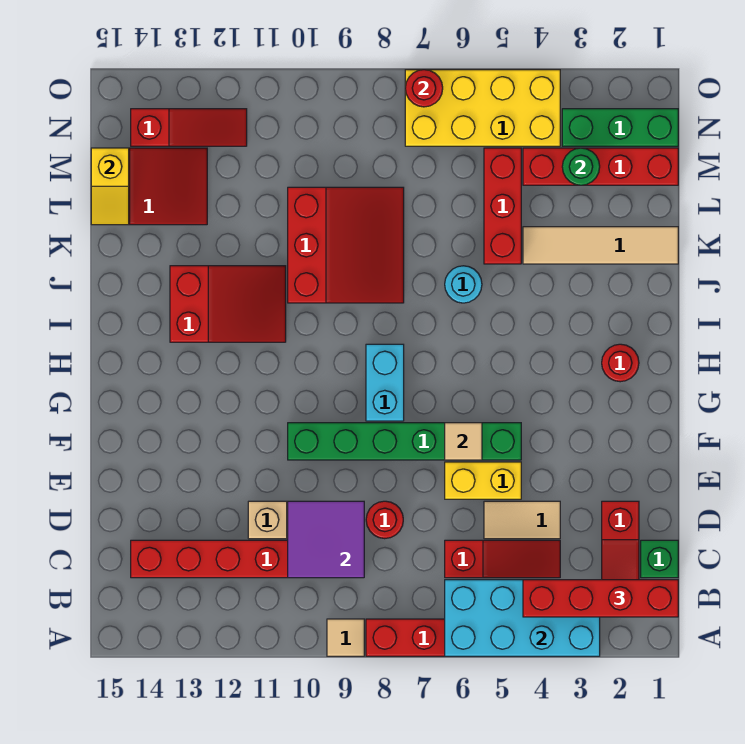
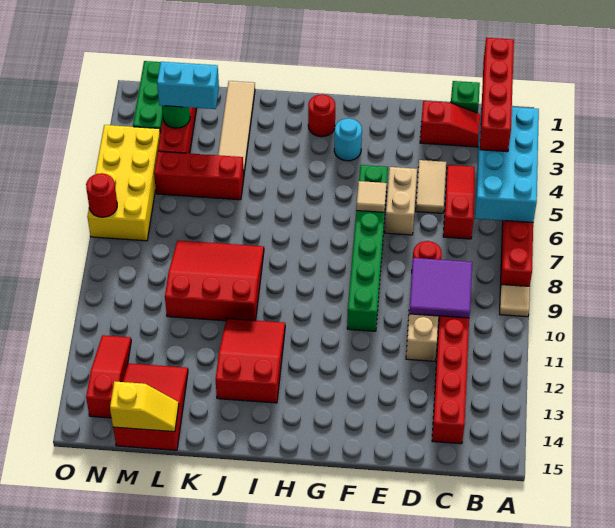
yellow 1x2 brick [445,462,521,499] -> tan 1x2 brick [385,167,417,235]
cyan 1x2 brick [366,344,404,421] -> cyan 1x2 brick moved to [157,62,219,109]
cyan 1x1 round brick [445,266,482,303] -> cyan 1x1 round brick moved to [334,118,362,161]

